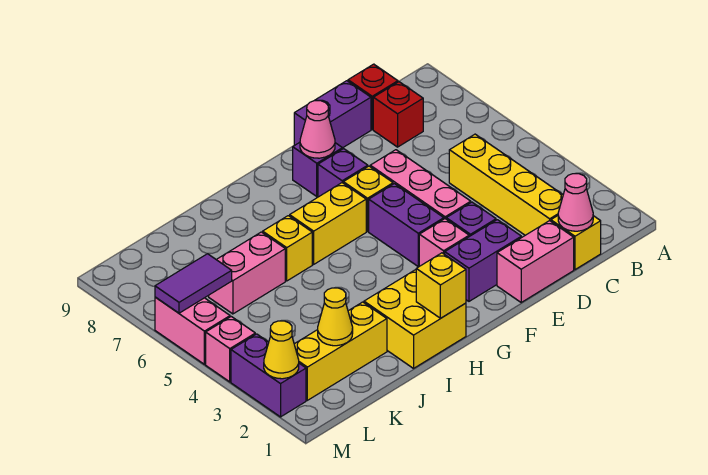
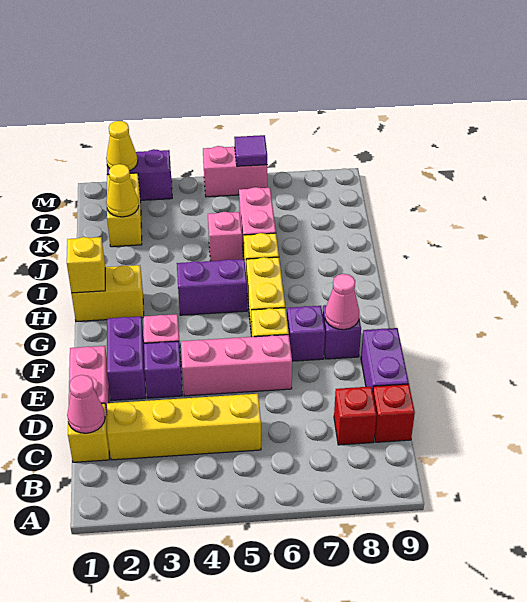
purple 1x2 brick [369,184,444,266] -> purple 1x2 brick moved to [177,259,247,315]
yellow 2x2 brick [364,270,466,368] -> yellow 1x2 brick [71,265,144,322]
yellow 1x3 brick [294,302,387,400] -> yellow 1x2 brick [107,173,142,247]
purple 1x2 tile [155,254,232,313] -> purple 1x1 tile [234,135,267,166]
pink 1x1 brick [206,317,255,382] -> pink 1x1 brick moved to [208,212,242,261]

